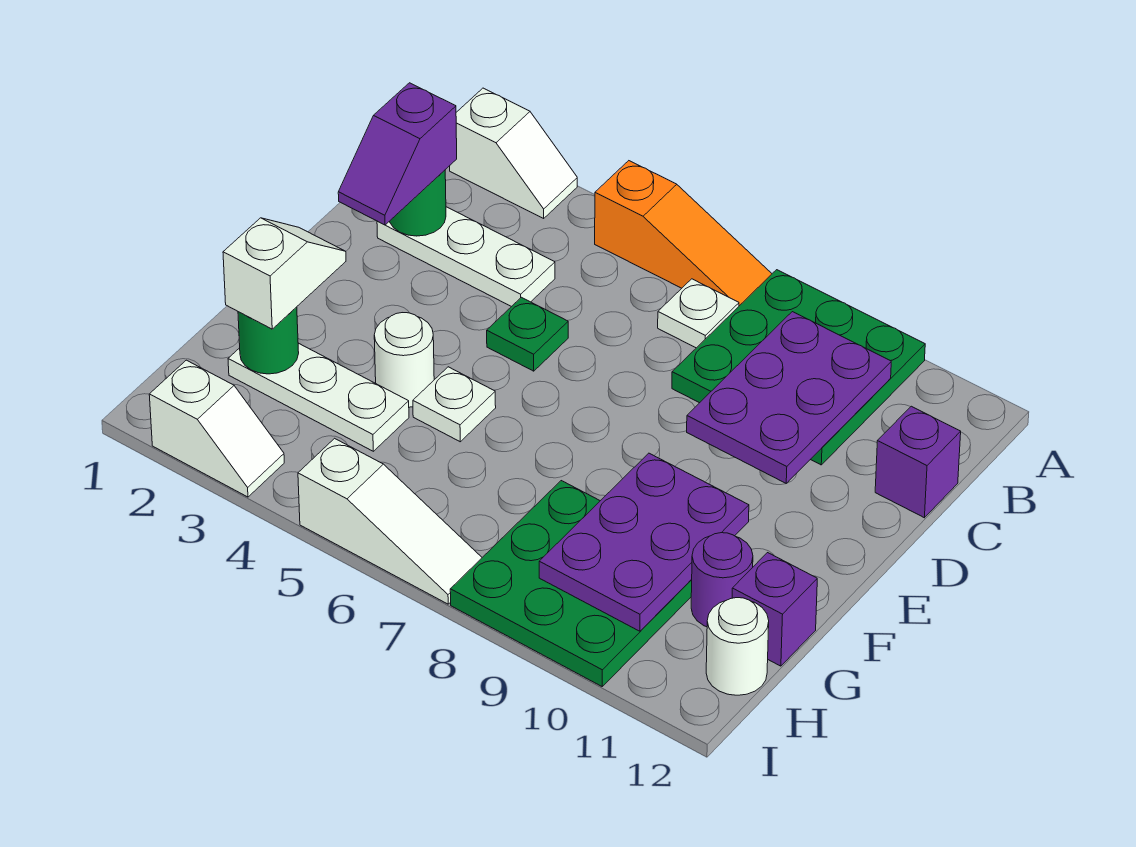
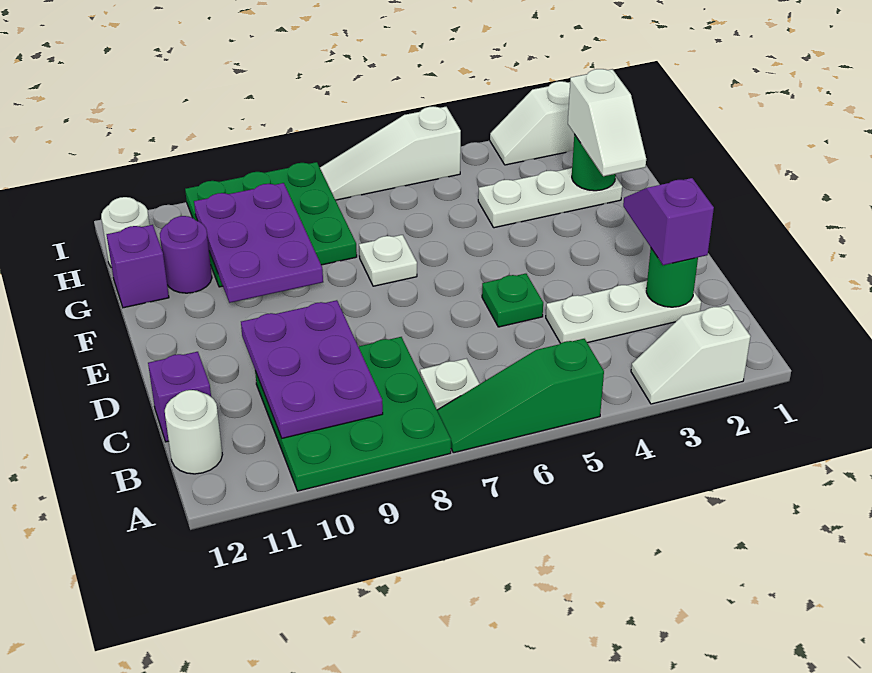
orange 1x3 slope [595,161,772,306] -> green 1x3 slope [437,339,604,453]
white 1x1 round brick [374,313,434,407] -> white 1x1 round brick moved to [165,390,222,474]
white 1x1 plate [413,367,496,442] -> white 1x1 plate moved to [359,235,417,286]

